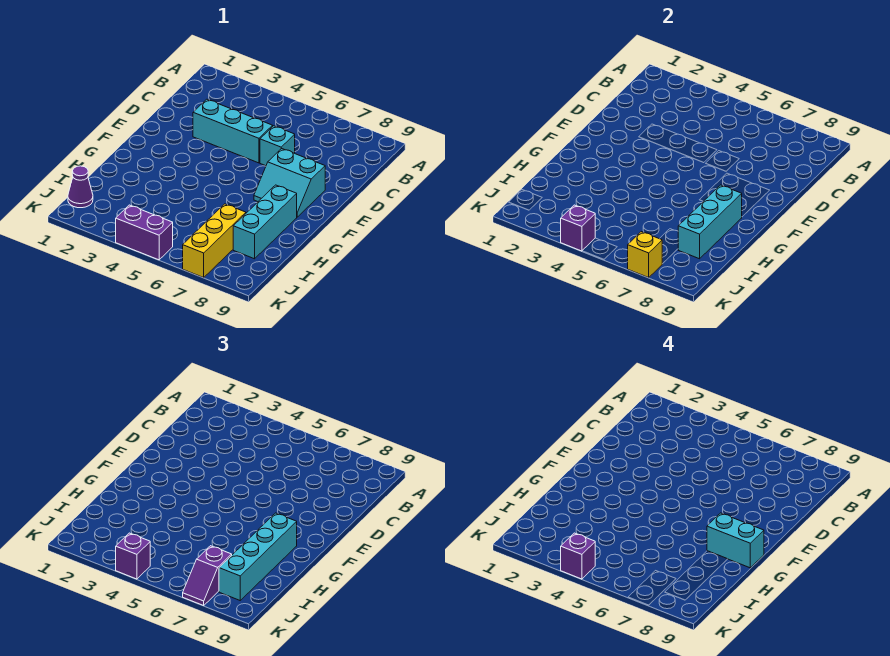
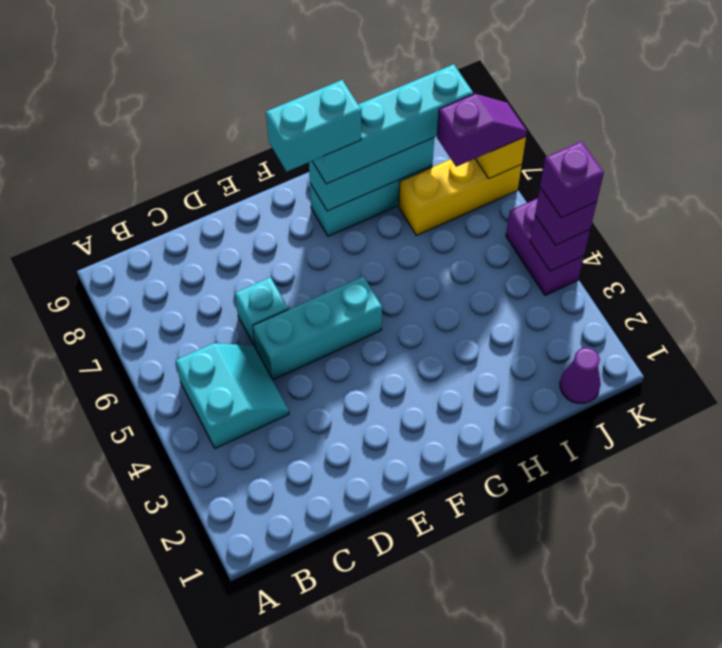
cyan 1x3 brick [193,99,273,163] -> cyan 1x3 brick turned to [253,276,382,380]
cyan 2x2 slope [254,149,325,217] -> cyan 2x2 slope moved to [176,343,289,448]
cyan 1x2 brick [707,513,764,568] -> cyan 1x2 brick turned to [266,80,361,172]

